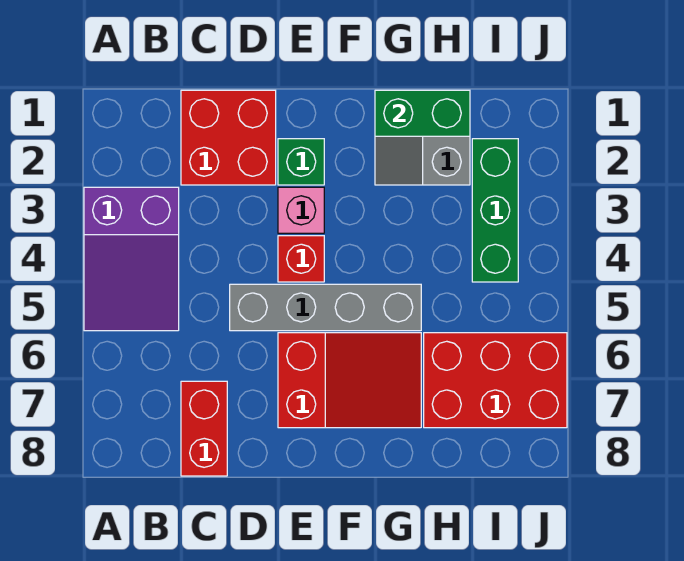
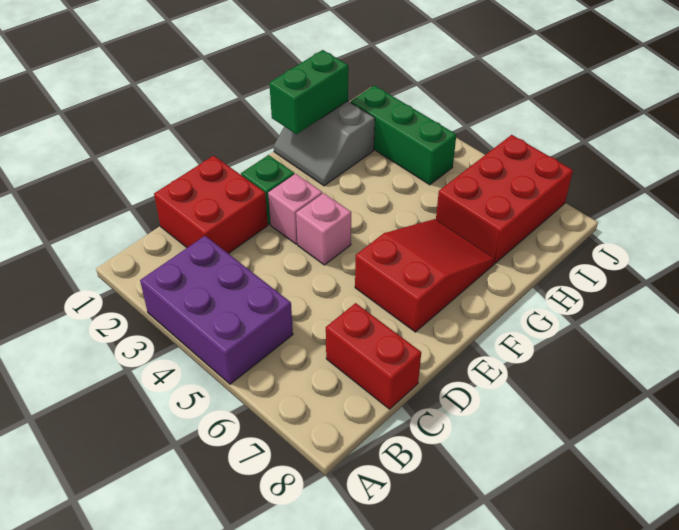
purple 2x3 slope [84,187,179,331] -> purple 2x3 brick [140,236,293,384]
grey 1x4 brick [230,284,421,331] -> none
red 1x1 brick [278,236,324,282] -> pink 1x1 brick [296,193,351,265]

